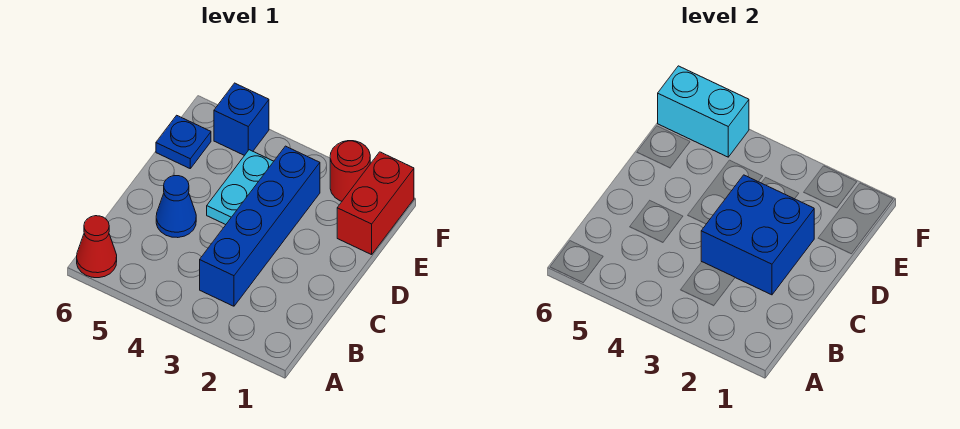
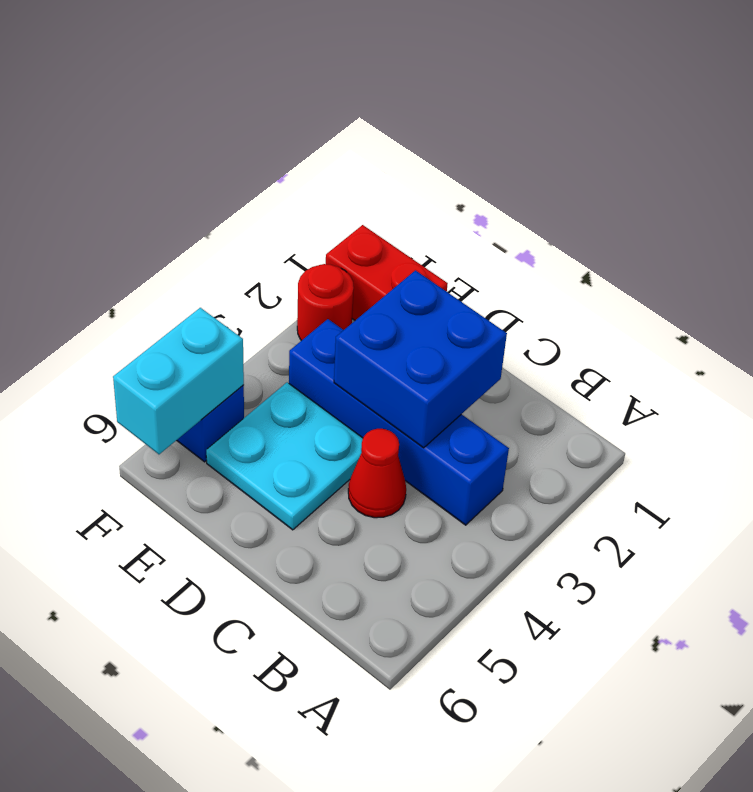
red 1x1 cone [77,216,117,278] -> red 1x1 cone moved to [348,429,406,518]
blue 1x1 cone [156,176,196,238] -> none
cyan 1x2 plate [207,150,274,225] -> cyan 2x2 plate [206,382,363,530]
blue 1x1 plate [156,115,211,168] -> none

